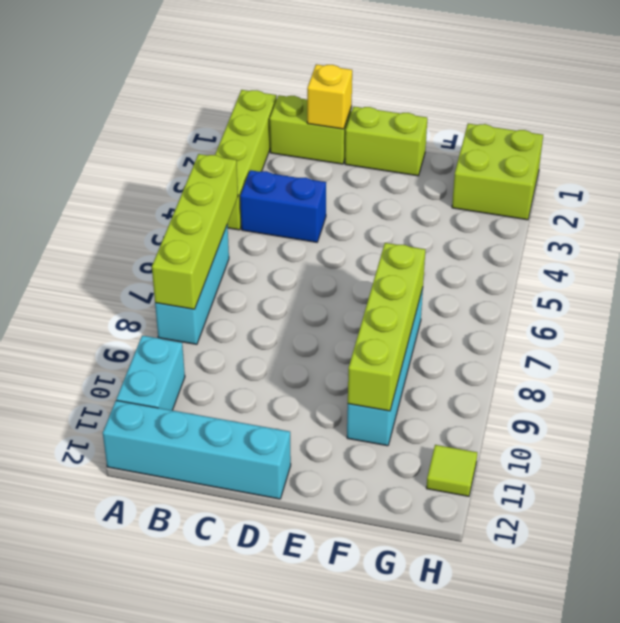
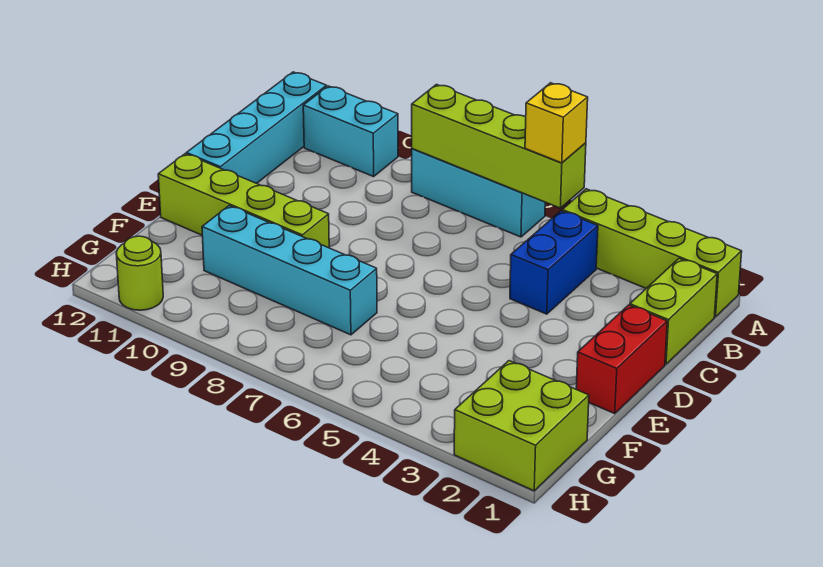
yellow 1x1 brick [307,64,352,129] -> yellow 1x1 brick moved to [525,83,588,163]
lime 1x2 brick [345,107,427,176] -> red 1x2 brick [576,305,667,413]
lime 1x4 brick [348,243,425,411] -> lime 1x4 brick moved to [158,154,329,248]
lime 1x1 tile [426,445,477,496] -> lime 1x1 round brick [116,236,163,310]

